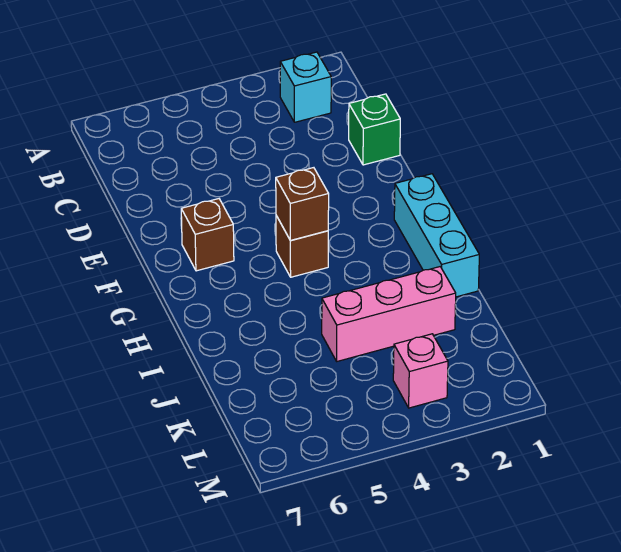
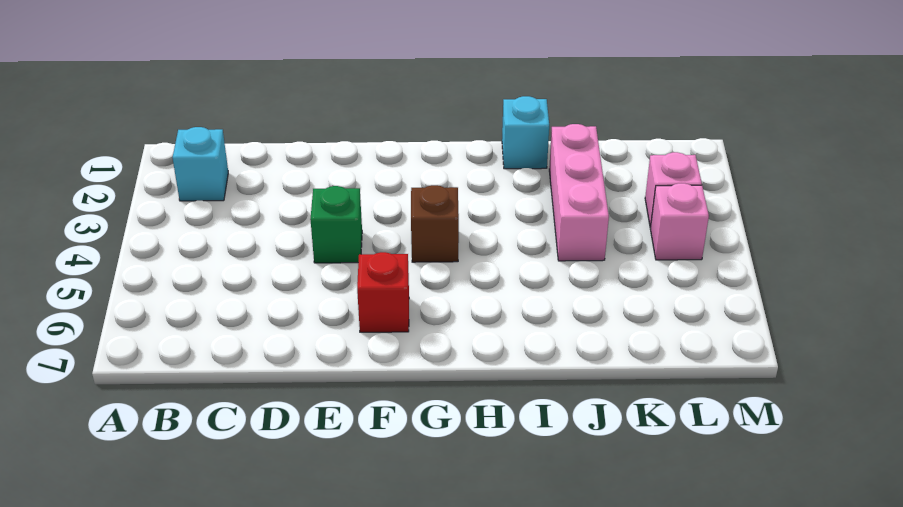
green 1x1 brick [349,94,400,165] -> green 1x1 brick moved to [310,186,362,263]
brown 1x1 brick [181,199,234,271] -> red 1x1 brick [357,252,409,332]
cyan 1x3 brick [394,174,479,297] -> cyan 1x1 brick [502,96,549,169]
brown 1x1 brick [276,168,329,240] -> none
none -> pink 1x1 brick [650,183,709,260]

